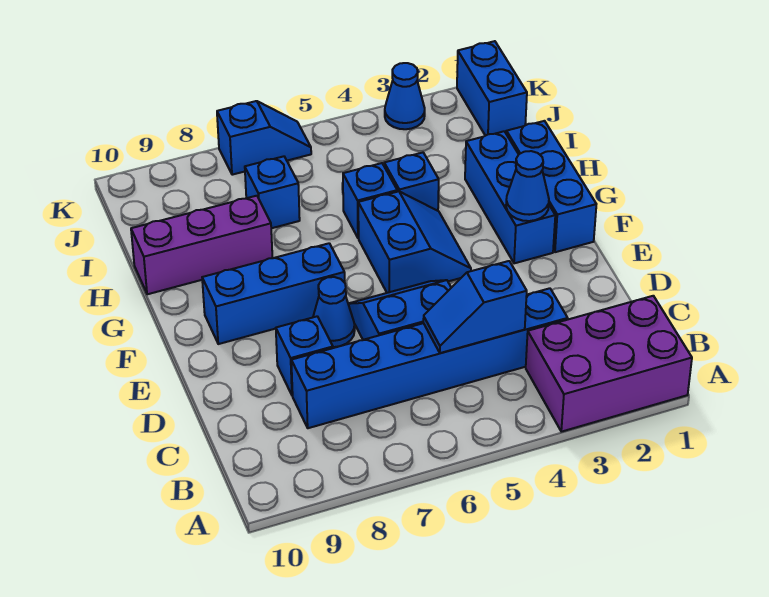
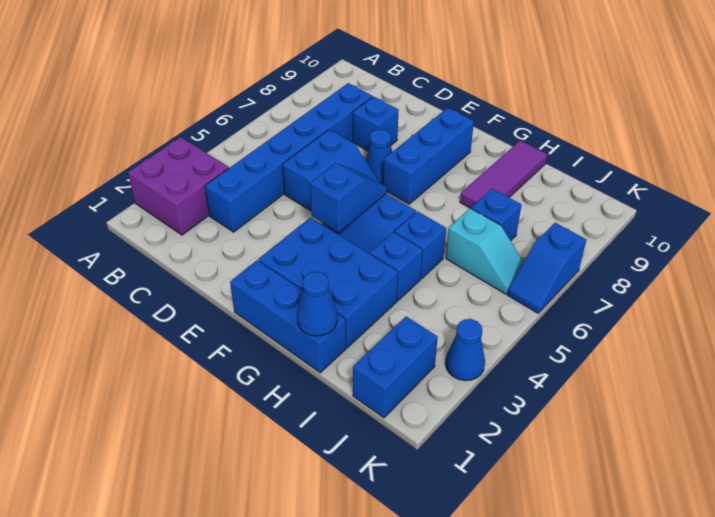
purple 2x3 brick [526,296,692,432] -> purple 2x2 brick [128,137,229,235]
blue 1x2 slope [423,261,527,353] -> blue 1x2 slope moved to [310,163,387,233]
blue 1x3 brick [465,131,555,263] -> blue 2x3 brick [258,217,398,348]
blue 1x1 cone [506,151,549,221] -> blue 1x1 cone moved to [297,272,337,336]
purple 1x3 brick [131,196,272,294] -> purple 1x3 tile [460,141,547,208]
none -> cyan 1x2 slope [446,208,524,294]
blue 1x2 brick [457,41,527,136] -> blue 1x2 brick turned to [353,316,438,418]

